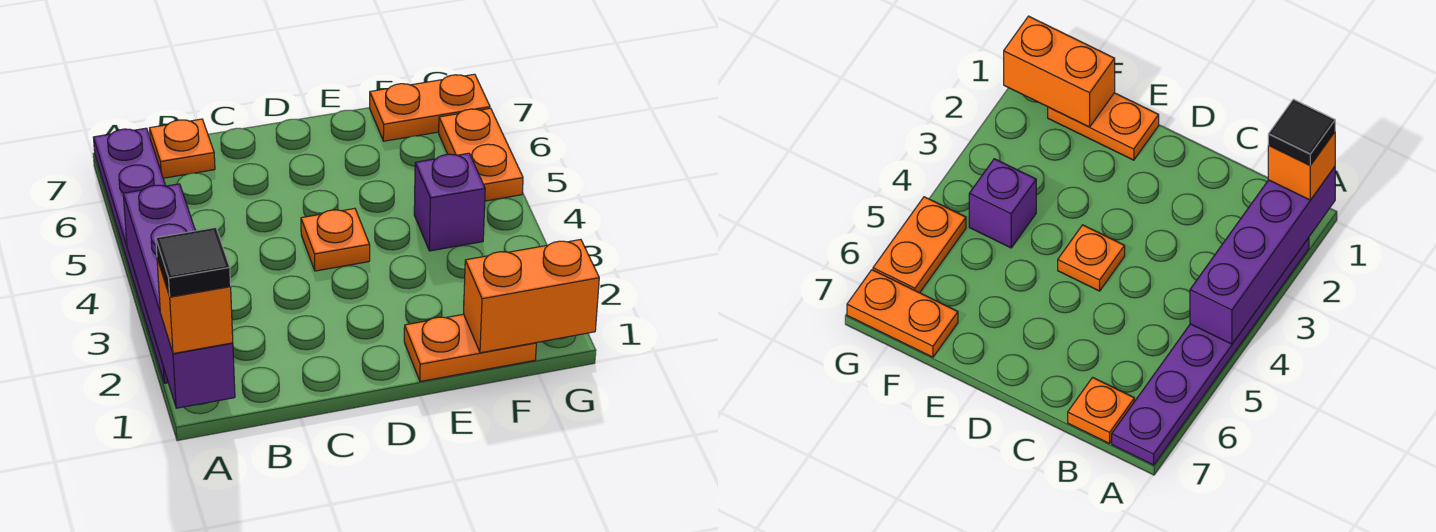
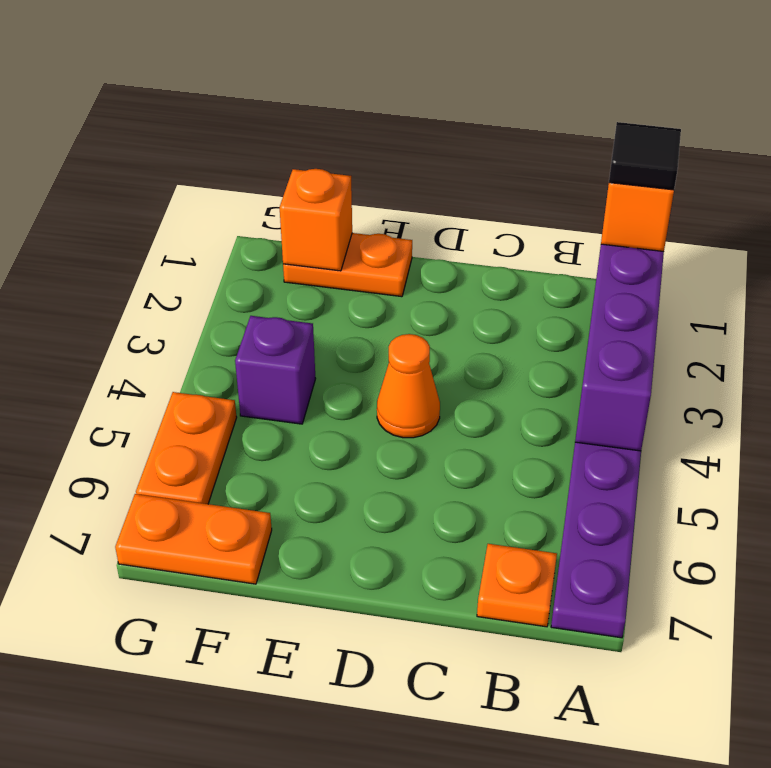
orange 1x1 plate [301,208,370,271] -> orange 1x1 cone [377,334,440,438]
orange 1x2 brick [464,240,599,353] -> orange 1x1 brick [280,169,352,271]

